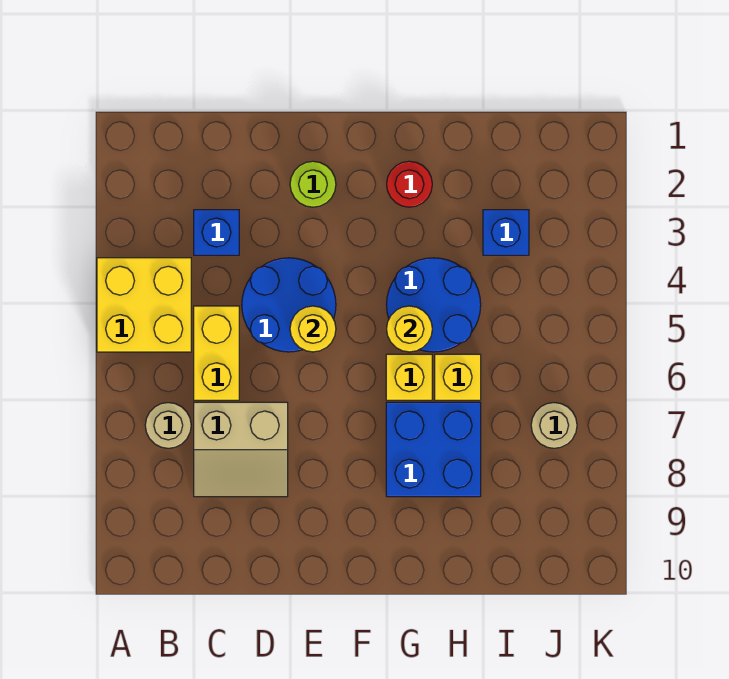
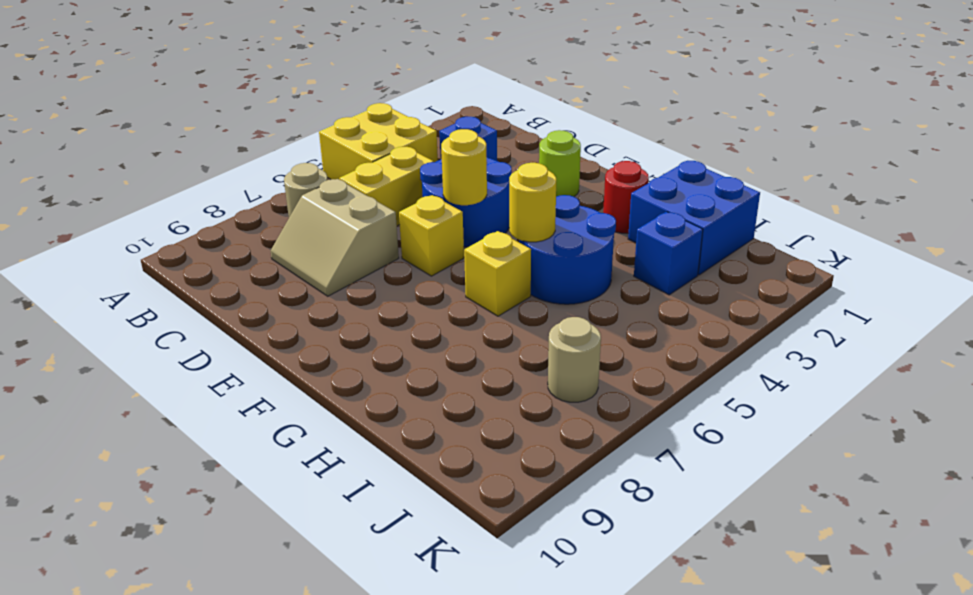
blue 2x2 brick [386,402,481,497] -> blue 2x2 brick moved to [628,161,760,275]
yellow 1x1 brick [435,354,481,400] -> yellow 1x1 brick moved to [399,195,464,276]

